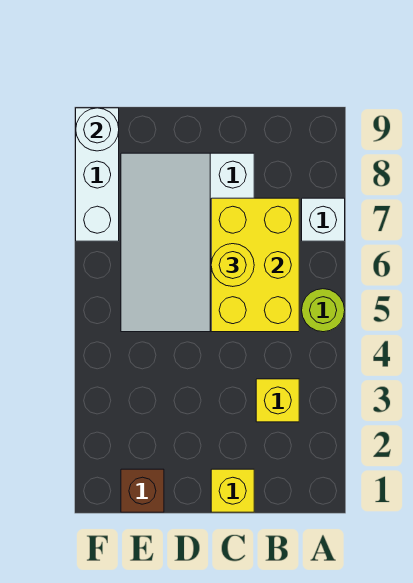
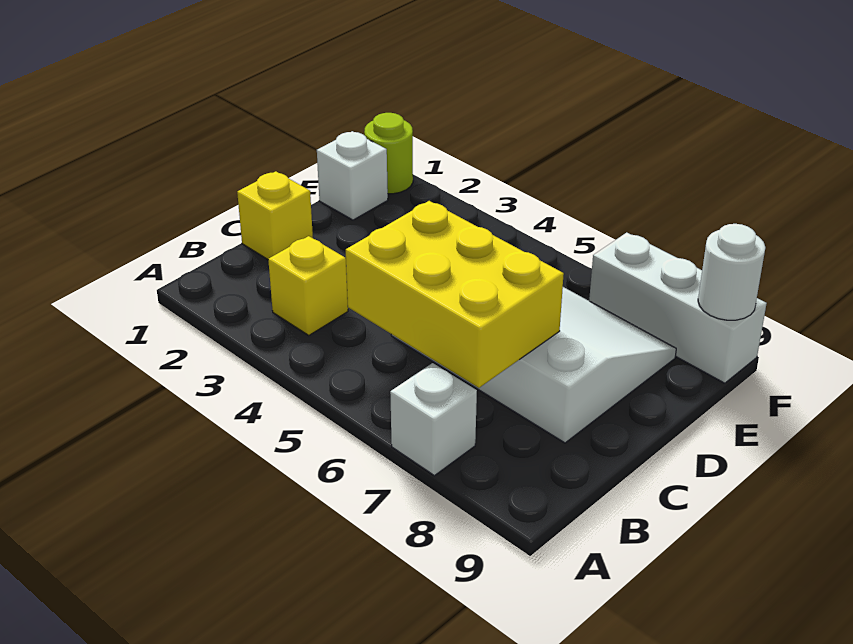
lime 1x1 round brick [302,289,345,332] -> lime 1x1 round brick moved to [364,113,413,194]
yellow 1x1 round brick [211,244,254,287] -> none
brown 1x1 brick [121,469,164,512] -> white 1x1 brick [317,131,388,220]

